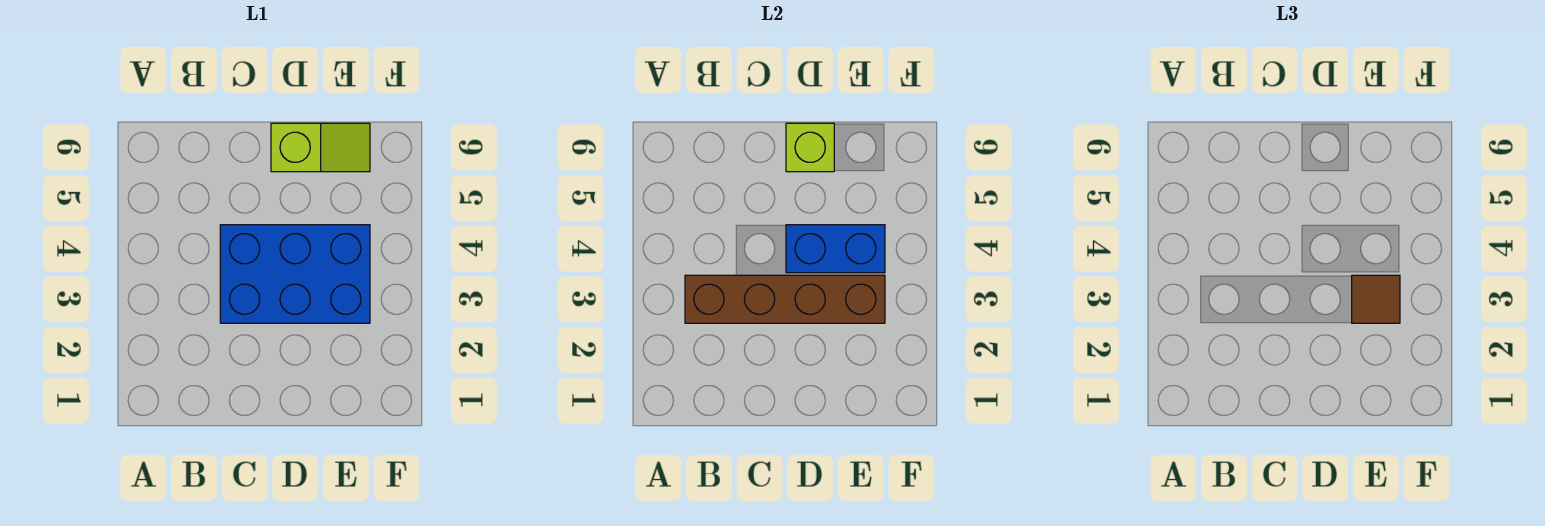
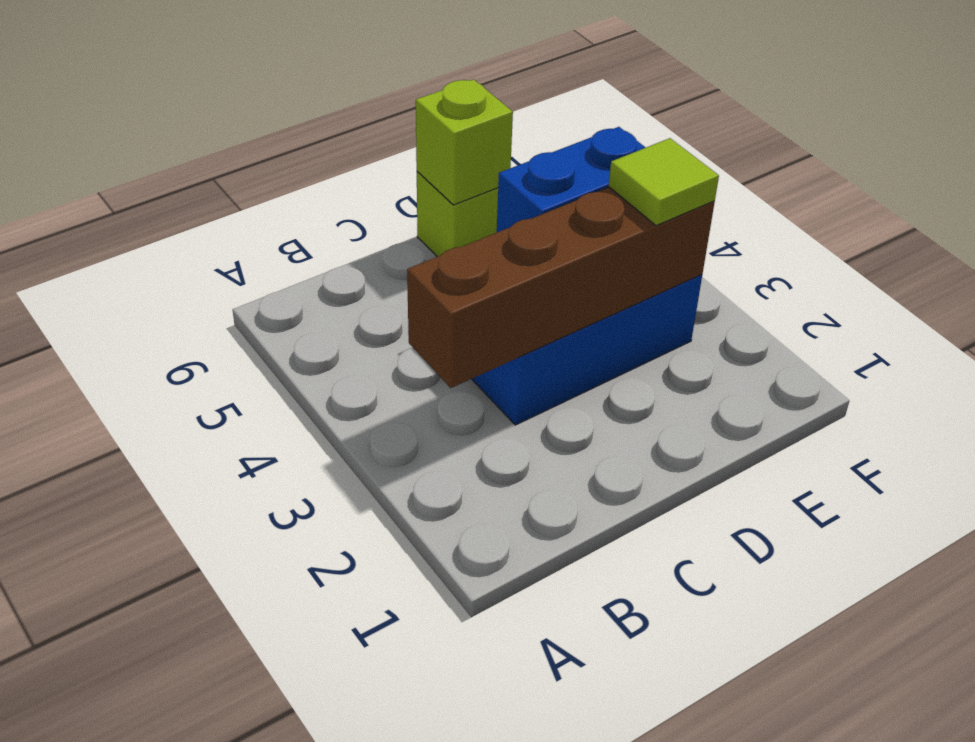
brown 1x1 tile [1352,275,1400,323] -> lime 1x1 tile [609,138,719,226]

